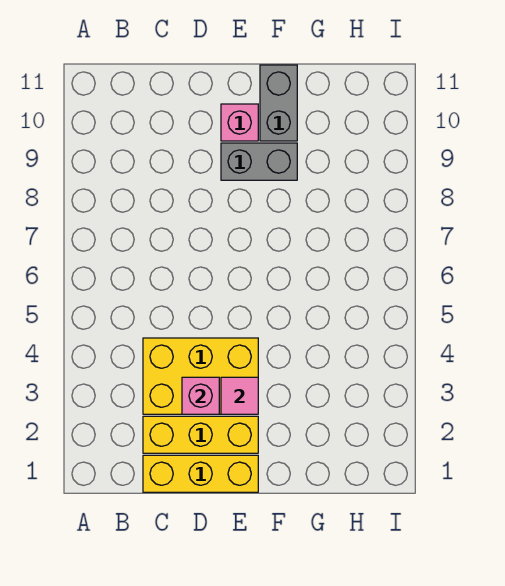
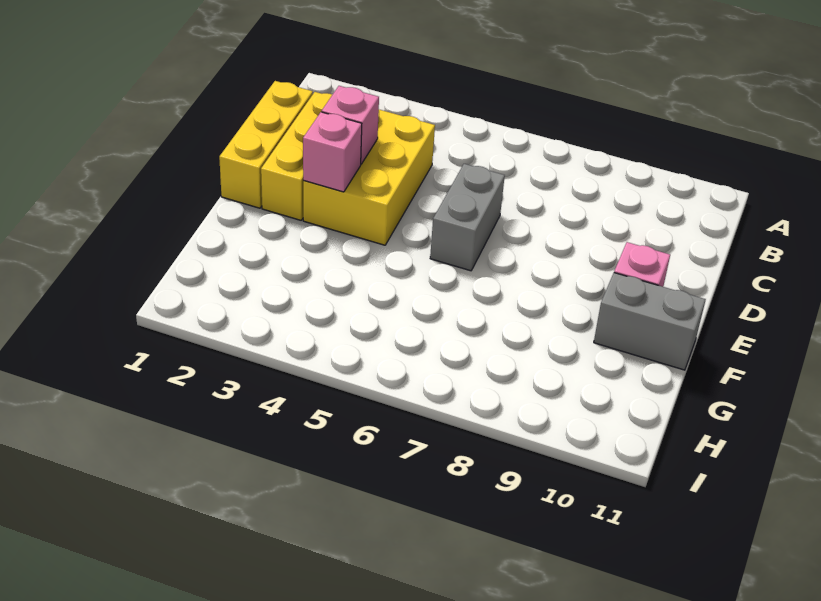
pink 1x1 tile [221,377,258,414] -> pink 1x1 brick [303,112,362,192]
grey 1x2 brick [221,143,297,180] -> grey 1x2 brick moved to [430,164,505,271]

